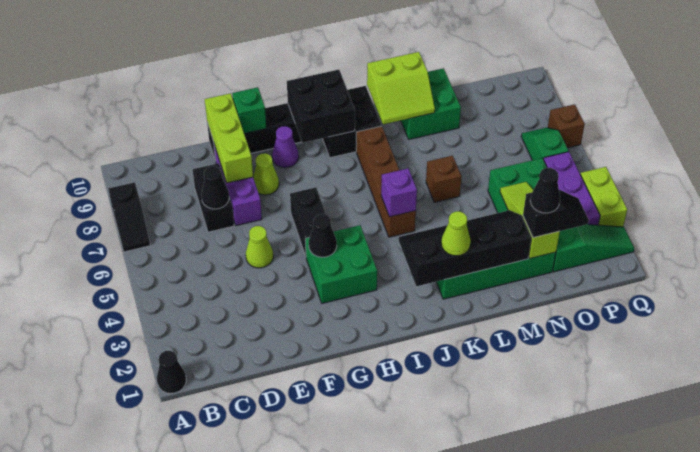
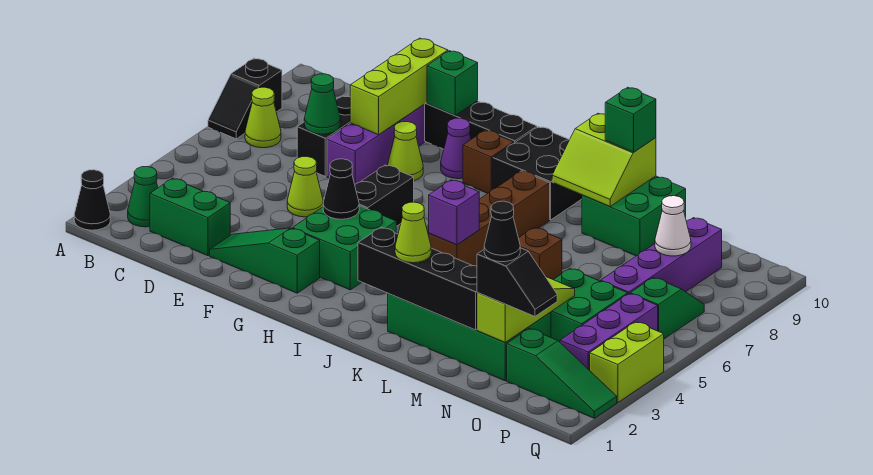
none -> green 1x1 cone [128,167,158,227]
none -> lime 1x1 cone [245,87,281,148]
none -> green 1x2 brick [150,178,230,256]
black 1x1 cone [201,166,229,209] -> green 1x1 cone [304,74,341,134]
none -> green 1x3 slope [210,228,320,293]
black 2x2 brick [287,70,355,143] -> none
none -> green 1x1 brick [605,87,656,152]
none -> purple 1x4 brick [601,218,722,294]
none -> white 1x1 cone [655,196,691,256]
brown 1x1 brick [548,104,585,148] -> brown 1x1 brick moved to [463,130,514,193]

